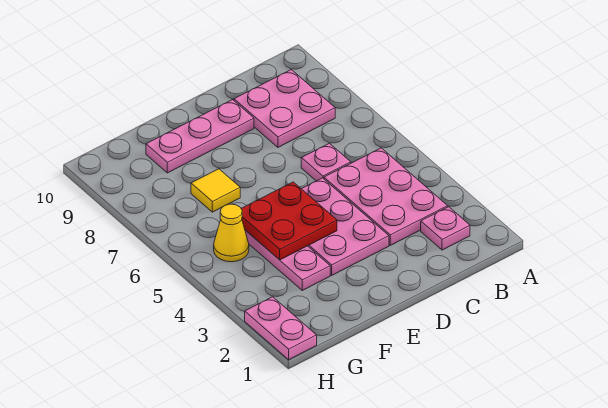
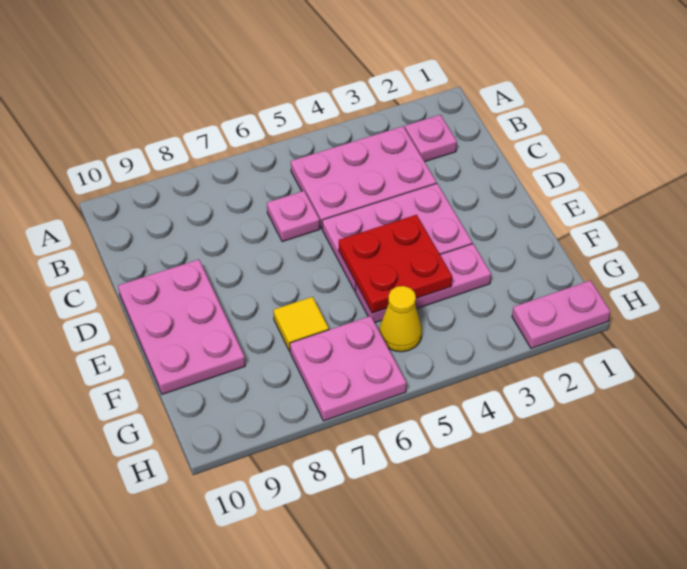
pink 2x2 plate [234,70,335,147] -> pink 2x2 plate moved to [290,316,406,421]
pink 1x3 plate [146,100,254,173] -> pink 2x3 plate [118,259,245,394]

